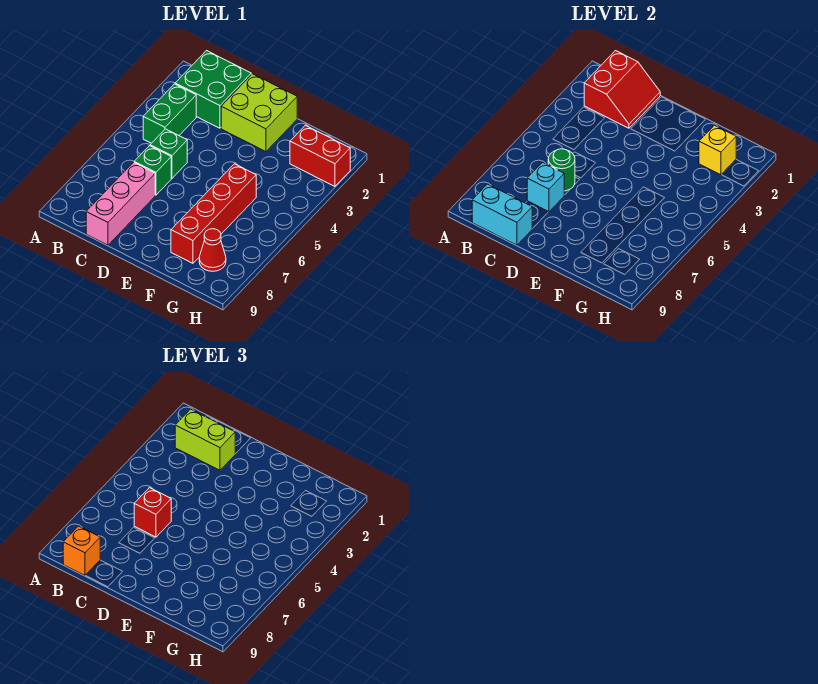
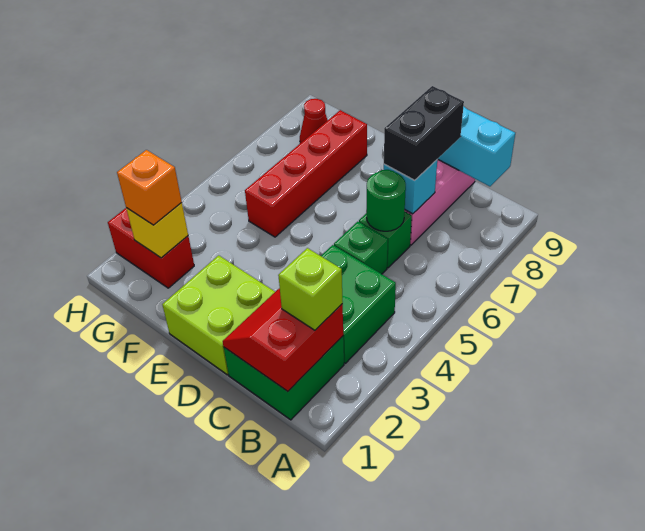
lime 1x2 brick [175,409,235,470] -> lime 1x1 brick [278,248,343,330]
green 1x2 brick [143,84,196,143] -> green 2x2 brick [321,245,396,363]
orange 1x1 brick [63,526,100,576] -> orange 1x1 brick moved to [117,150,182,225]
red 1x1 brick [134,488,171,537] -> none
none -> black 1x2 brick [384,86,464,180]

